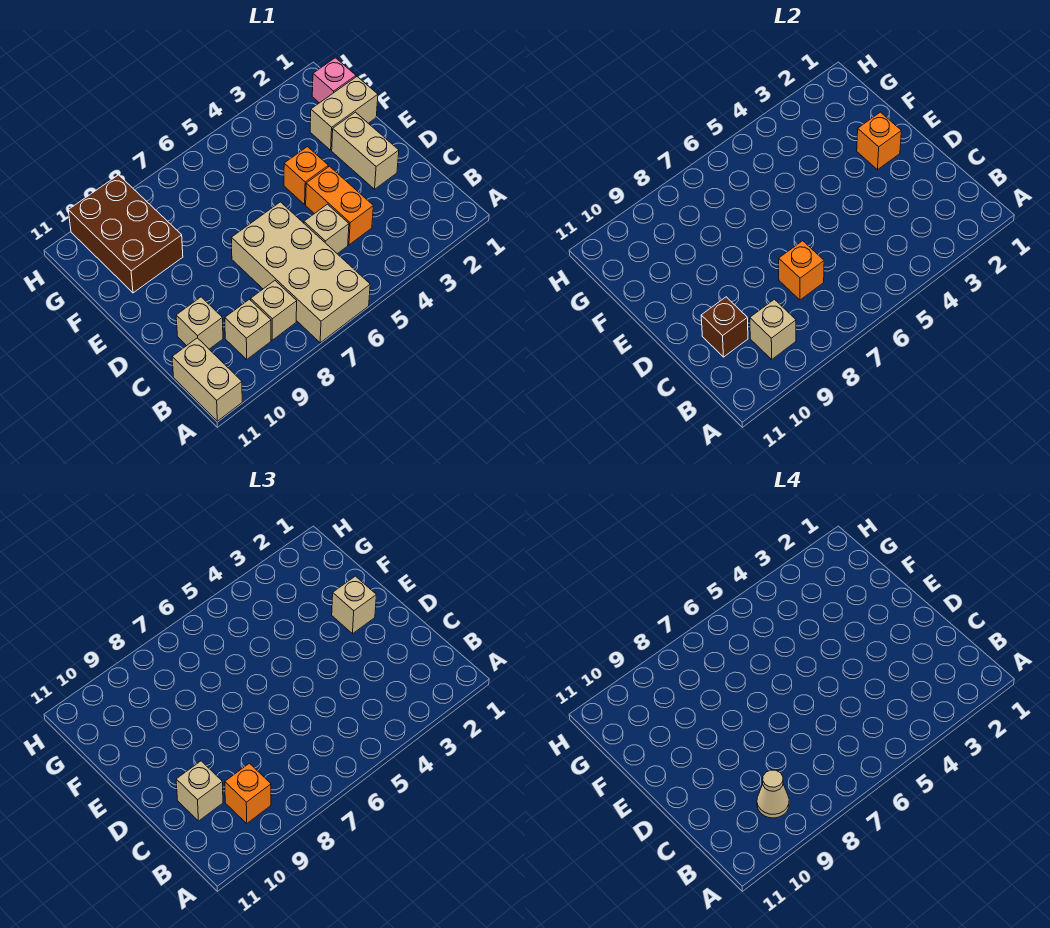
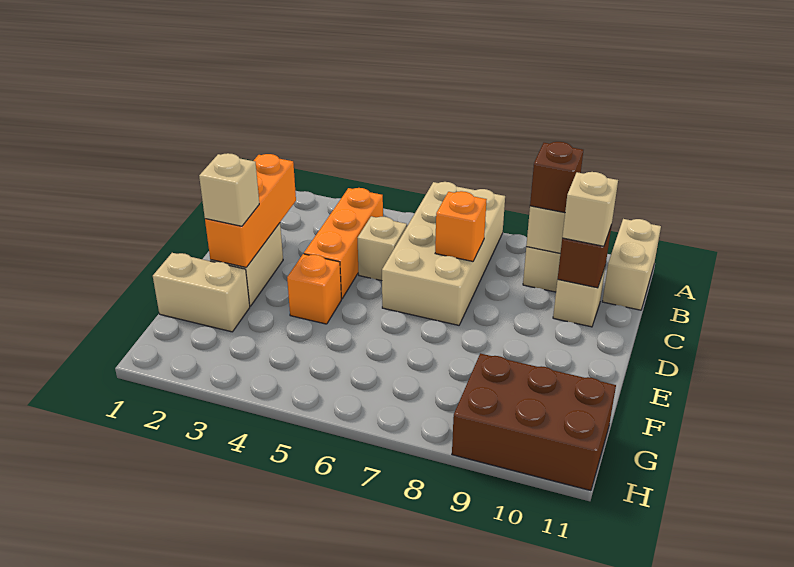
tan 1x1 brick [251,281,297,340] -> none
orange 1x1 brick [225,763,271,823] -> brown 1x1 brick [530,142,583,213]
tan 1x1 cone [757,770,789,818] -> none
orange 1x2 brick [306,166,373,245] -> orange 1x3 brick [304,188,383,299]
orange 1x1 brick [857,112,901,170] -> orange 1x3 brick [205,154,296,267]
brown 2x3 brick [68,175,183,293] -> brown 2x3 brick turned to [452,353,616,491]
pink 1x1 brick [312,58,356,103] -> none

